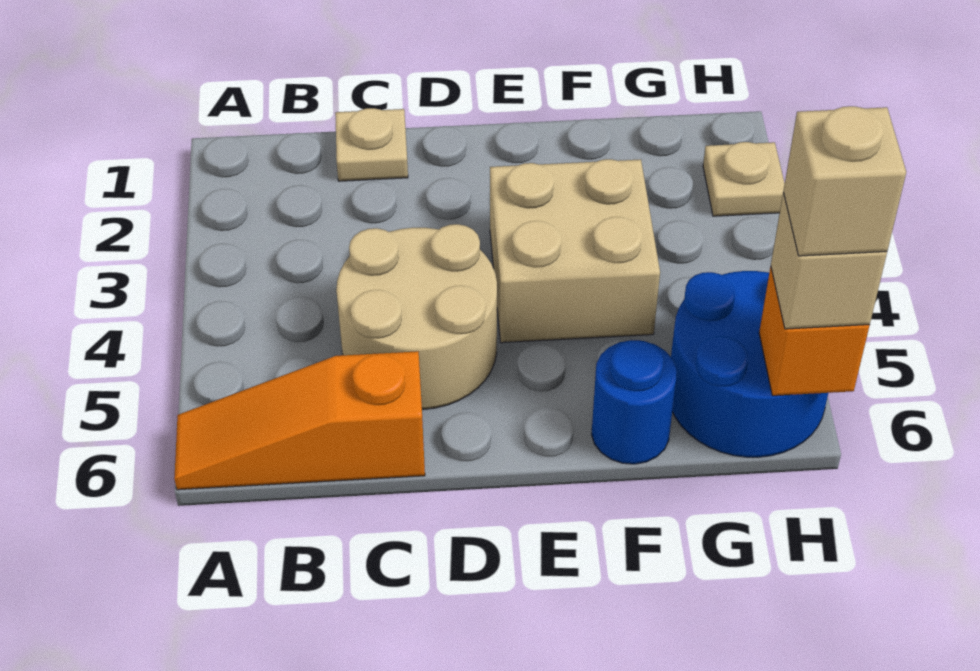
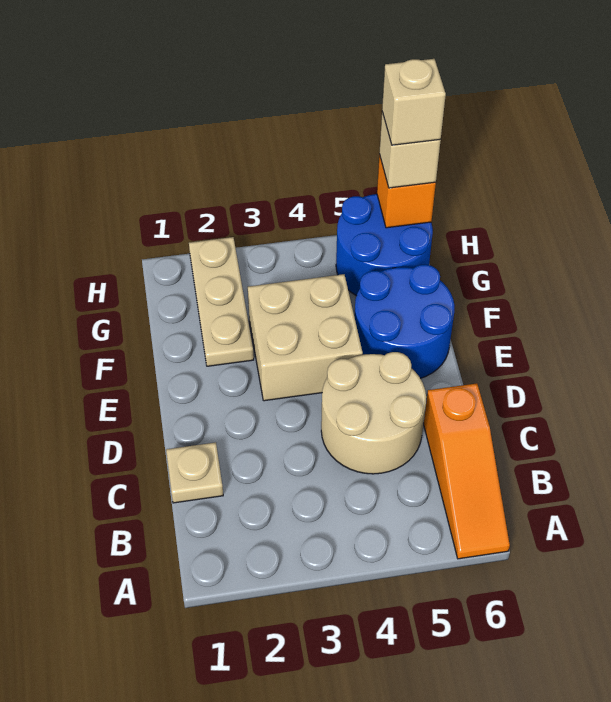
blue 1x1 round brick [591,340,677,464] -> blue 2x2 round brick [354,265,454,378]
tan 1x1 plate [703,142,785,216] -> tan 1x3 plate [189,237,254,366]

